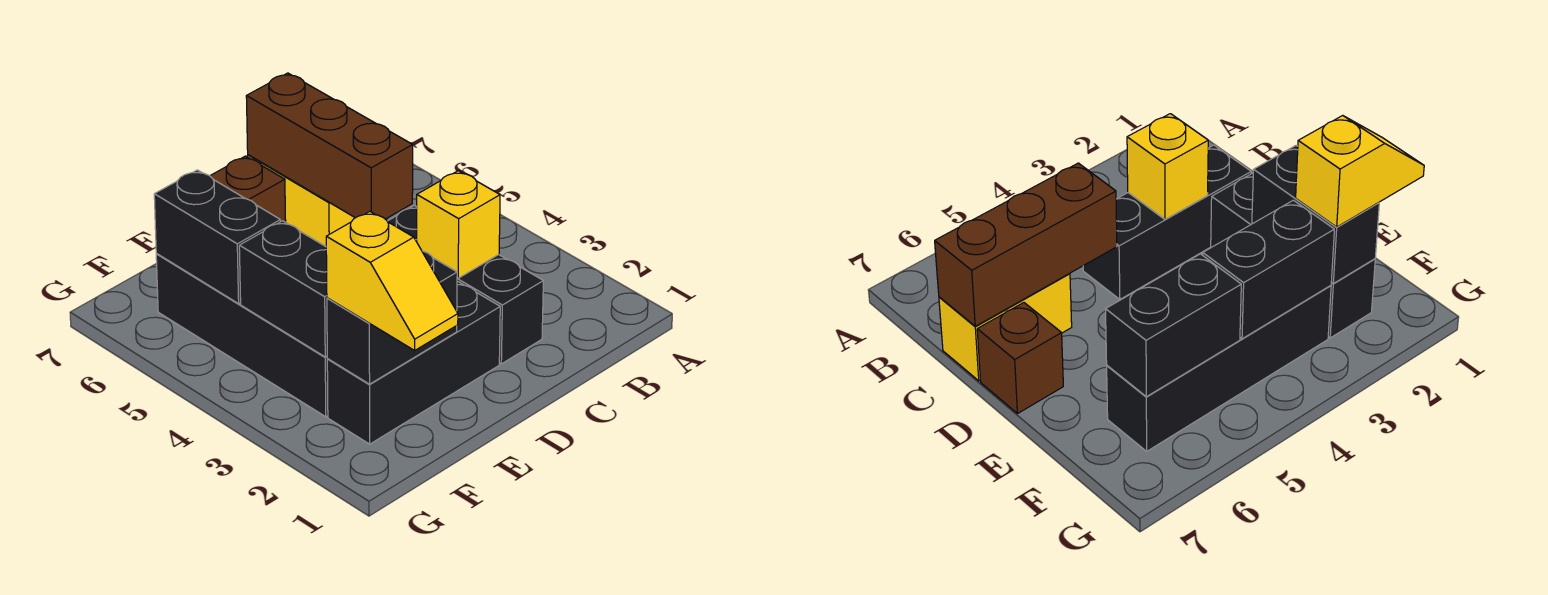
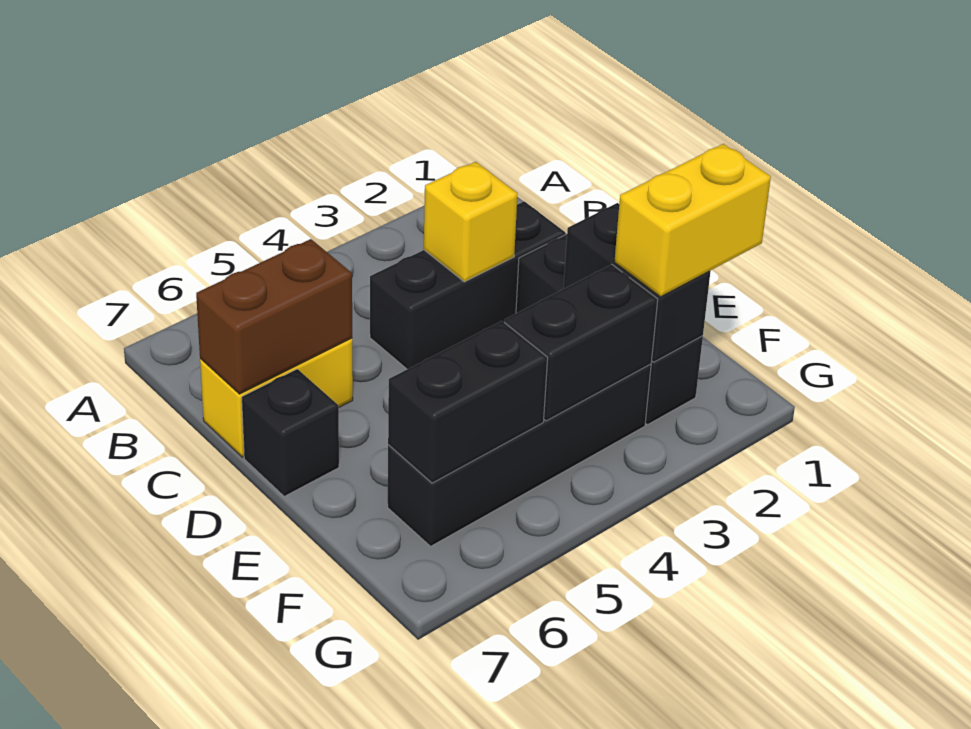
brown 1x3 brick [246,73,413,219] -> brown 1x2 brick [196,239,352,394]
brown 1x1 brick [210,156,286,222] -> black 1x1 brick [242,369,339,496]
yellow 1x2 slope [326,211,458,350] -> yellow 1x2 brick [615,144,771,297]

